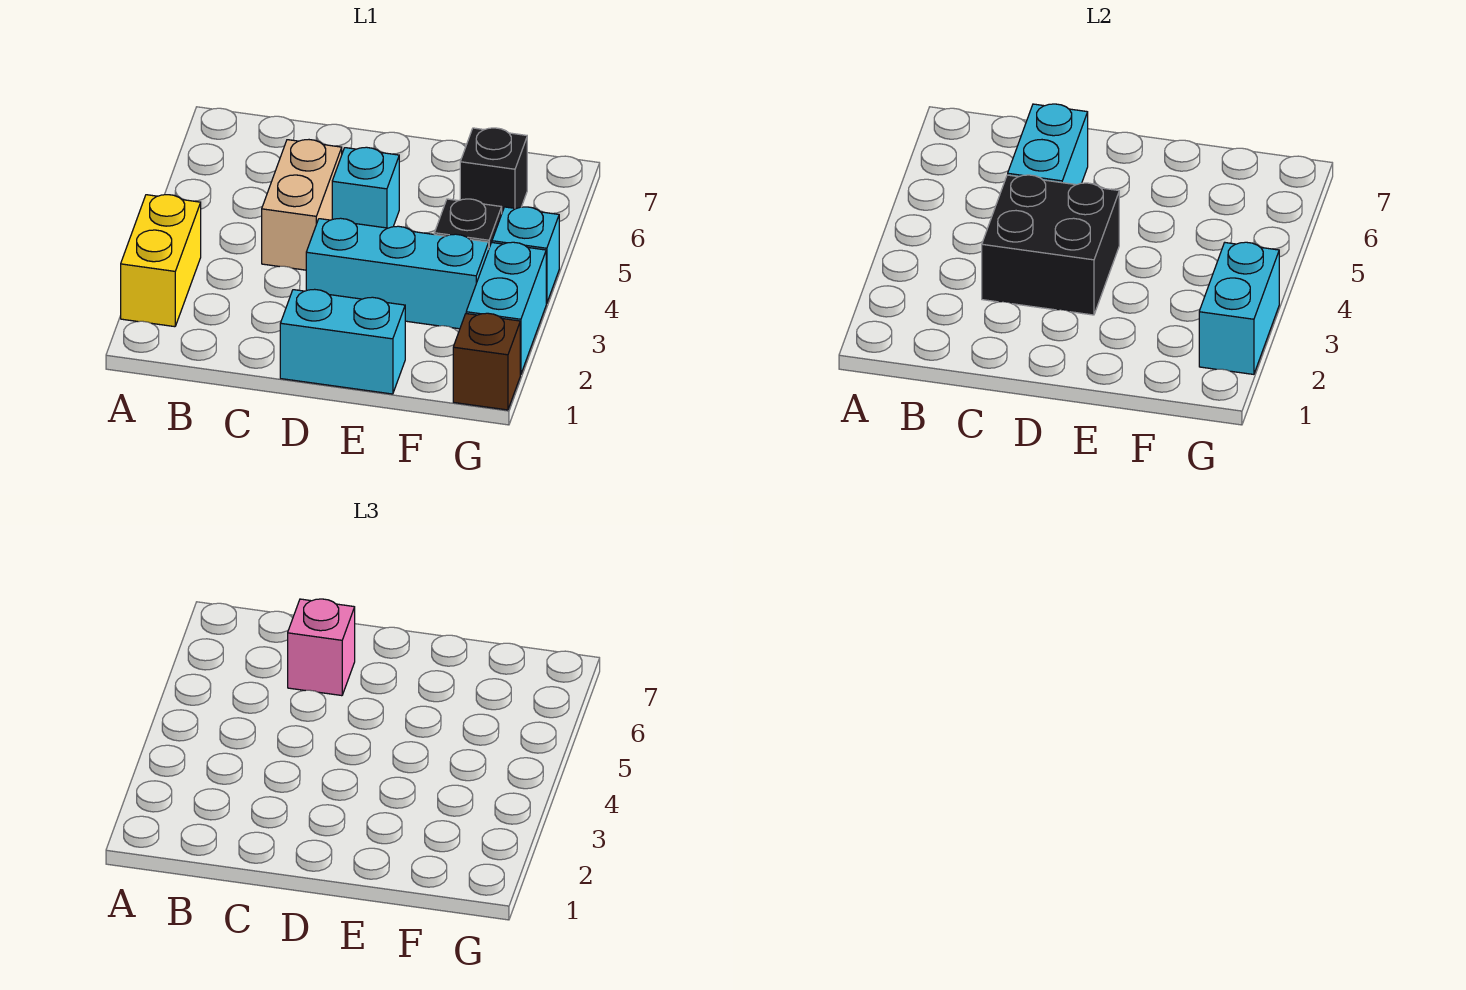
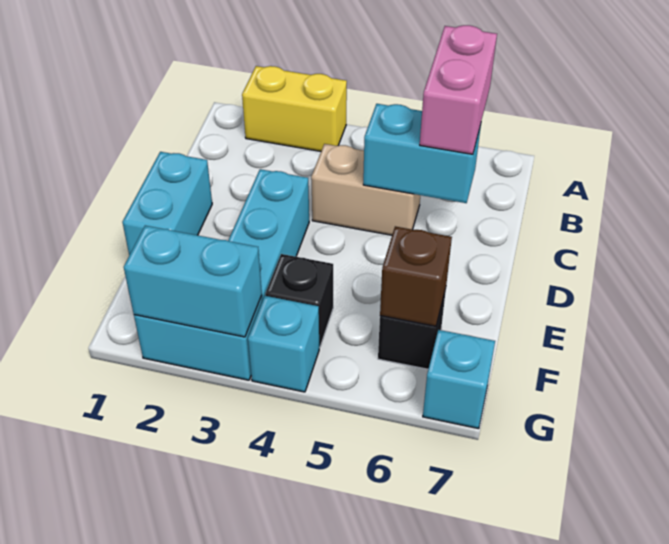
black 2x2 brick [982,175,1119,315] -> none
pink 1x1 brick [288,599,355,696] -> pink 1x2 brick [420,25,497,154]
cyan 1x1 brick [332,147,399,228] -> cyan 1x1 brick moved to [423,330,495,429]
brown 1x1 brick [453,313,520,410] -> brown 1x1 brick moved to [380,226,452,326]

